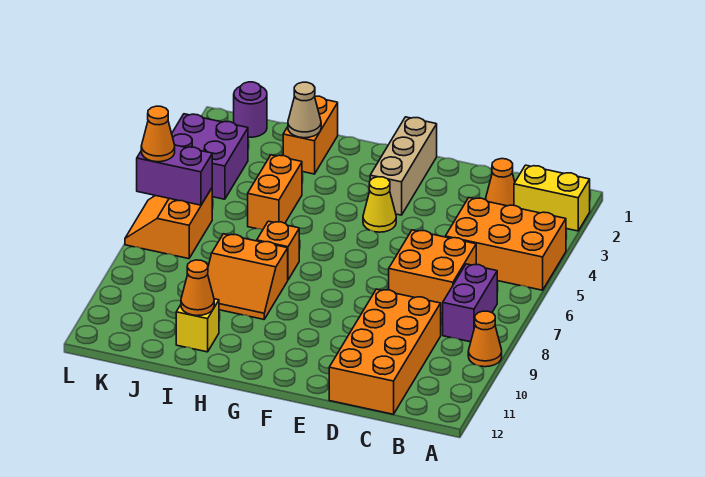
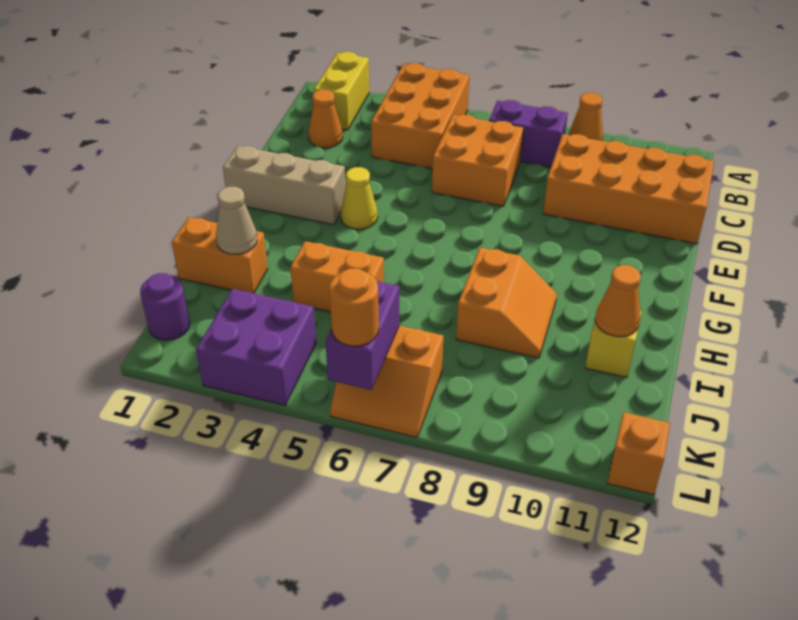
orange 1x1 brick [257,221,299,280] -> orange 1x1 brick moved to [608,412,670,495]
orange 1x1 cone [141,106,175,162] -> orange 1x1 round brick [329,268,379,346]

